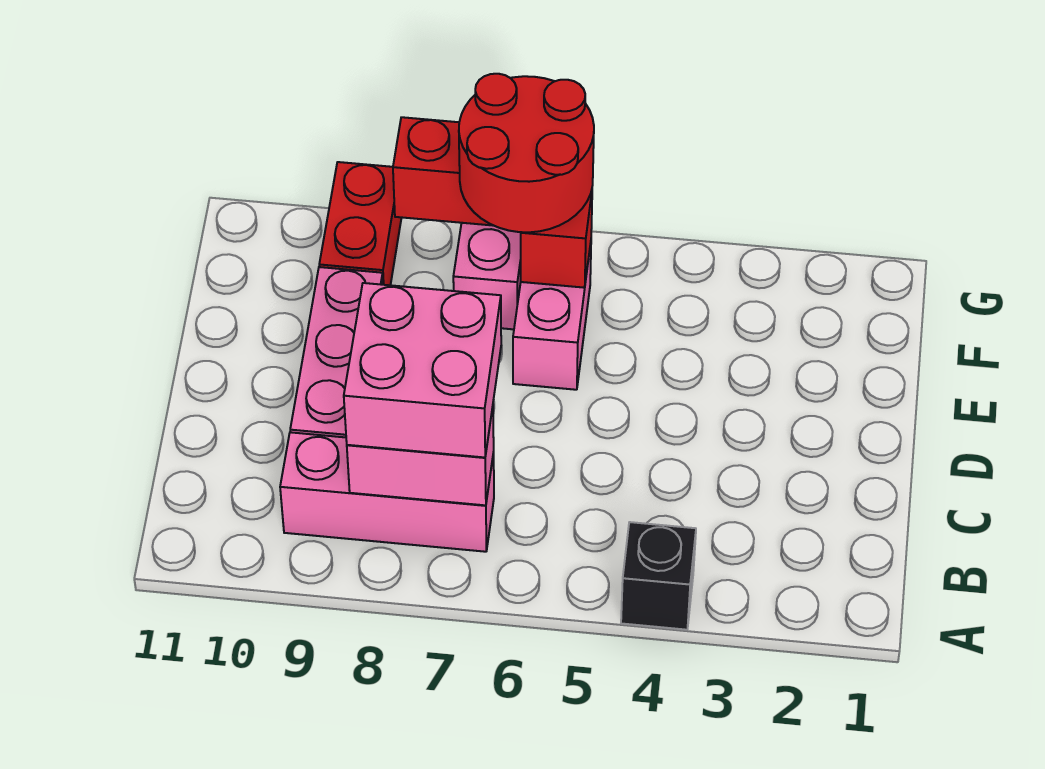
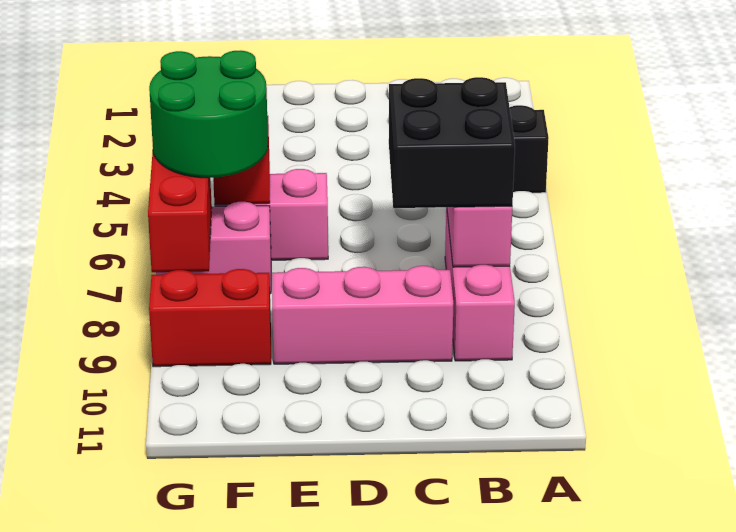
pink 2x2 brick [344,283,501,457] -> black 2x2 brick [389,77,515,208]
red 2x2 round brick [459,74,594,232] -> green 2x2 round brick [149,51,268,178]

